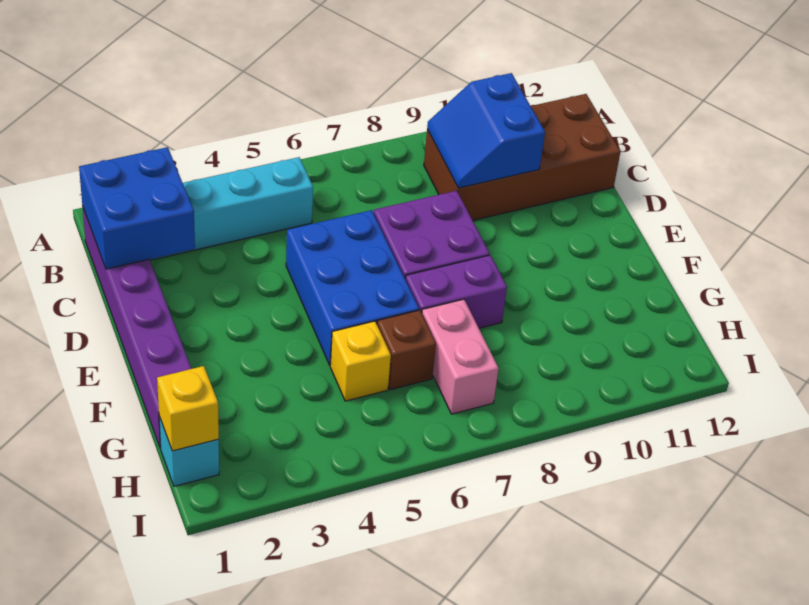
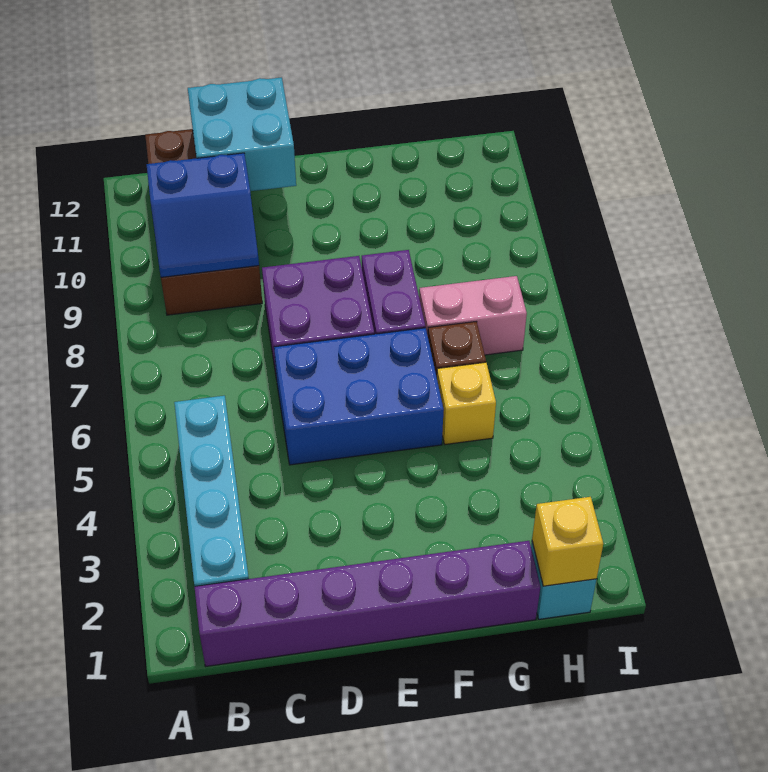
blue 2x2 brick [79,147,195,269] -> none
none -> cyan 2x2 brick [188,77,296,191]

